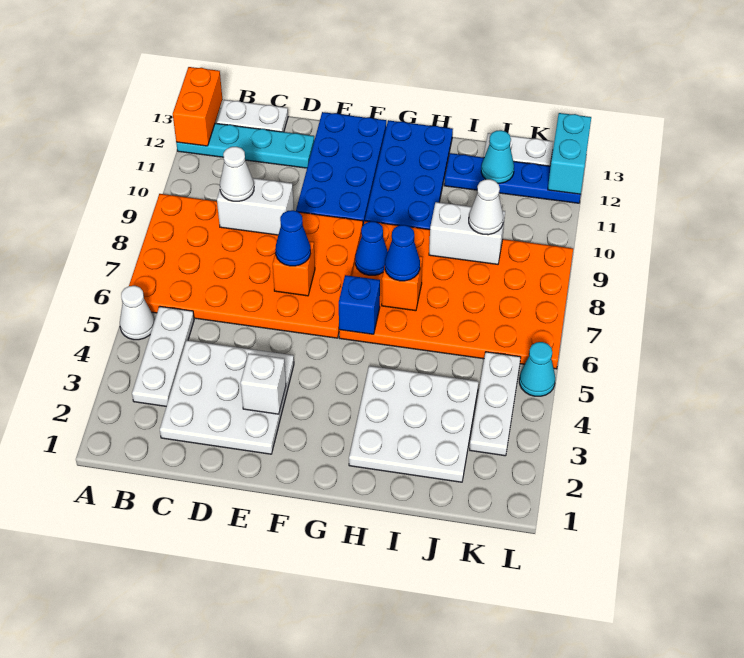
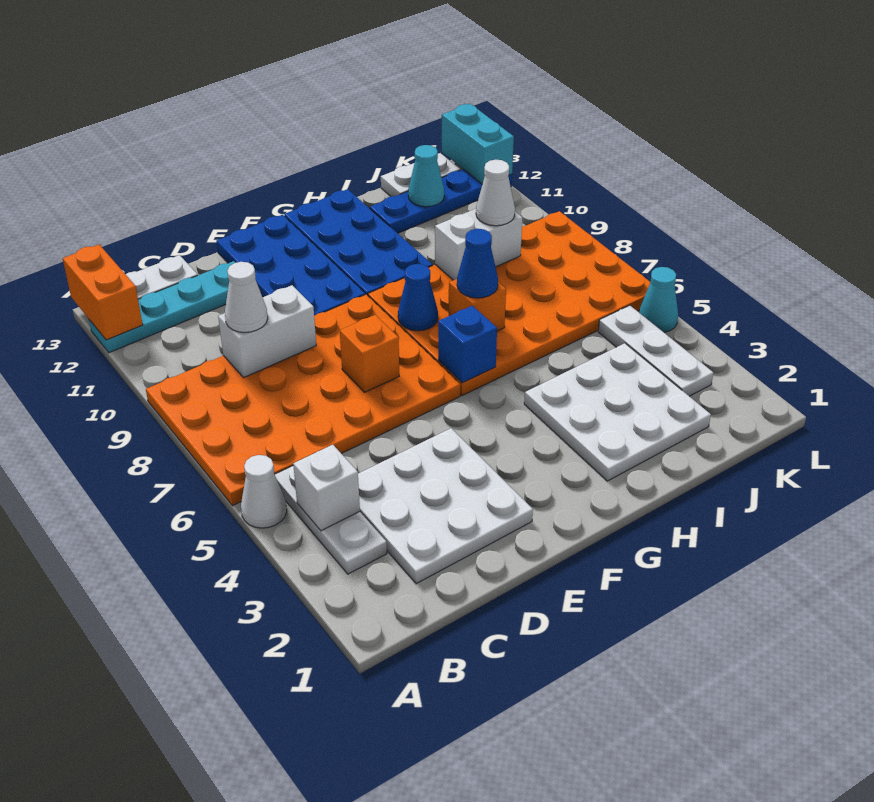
white 1x1 brick [240,354,286,414] -> white 1x1 brick moved to [293,445,360,531]
blue 1x1 cone [275,210,311,266] -> none

